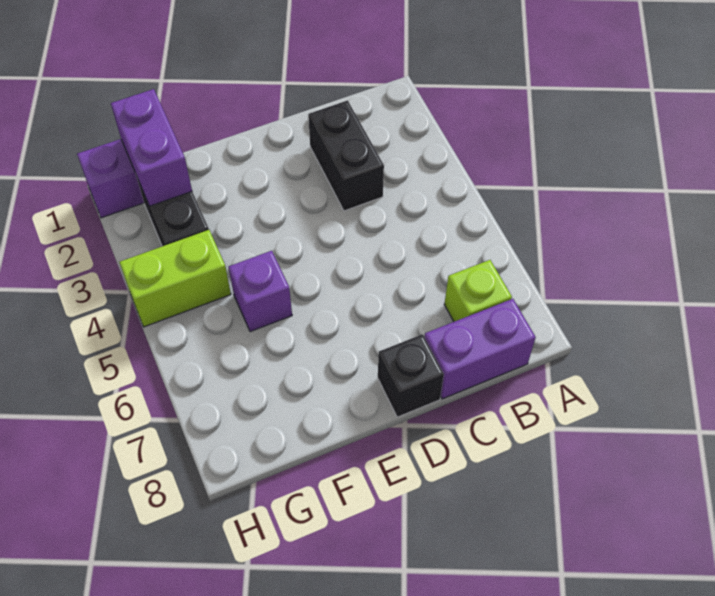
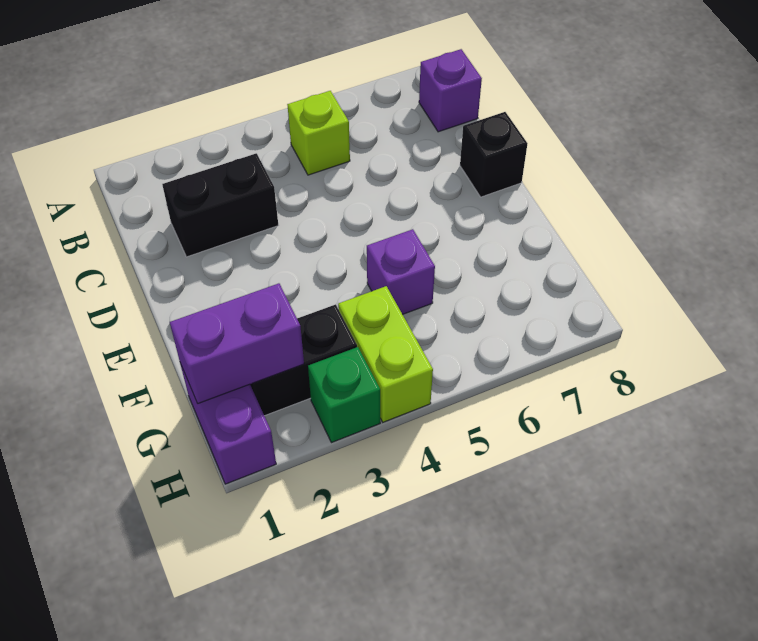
lime 1x1 brick [444,260,512,322] -> lime 1x1 brick moved to [287,91,350,175]
purple 1x2 brick [425,299,536,399] -> purple 1x1 brick [419,49,482,132]
none -> green 1x1 brick [308,347,380,443]

